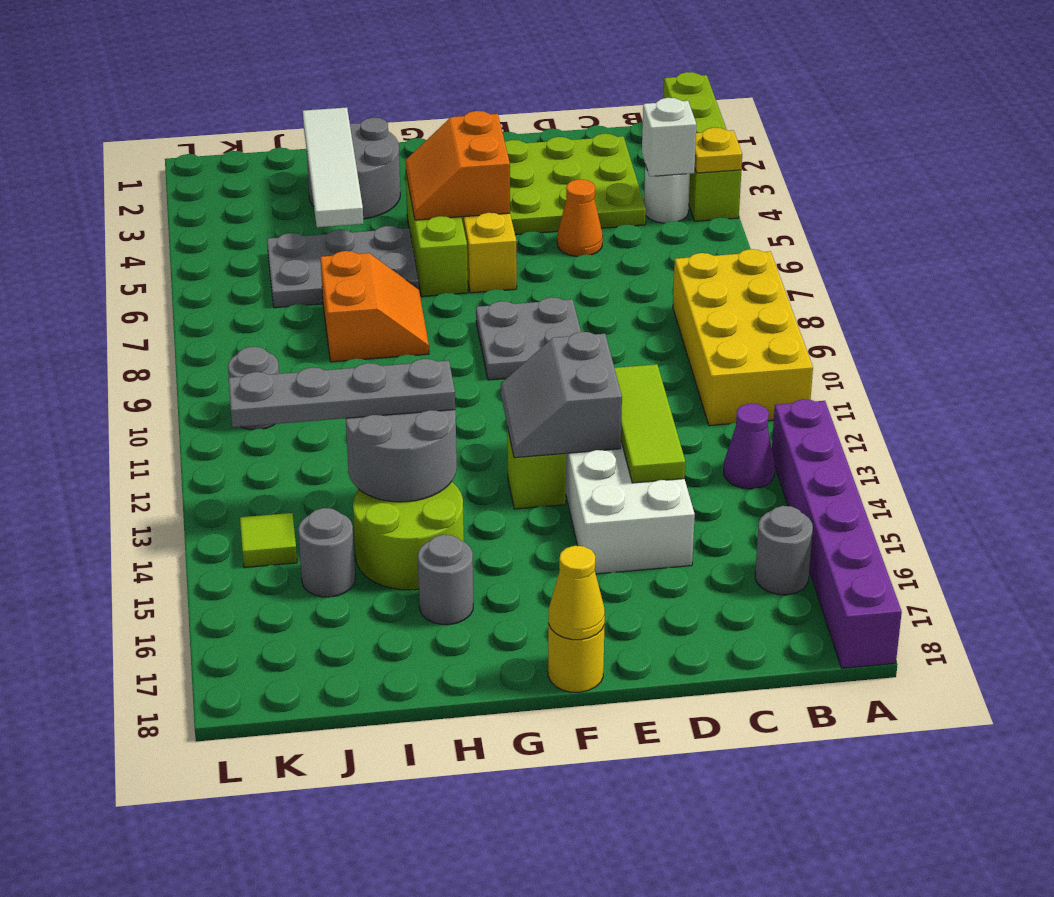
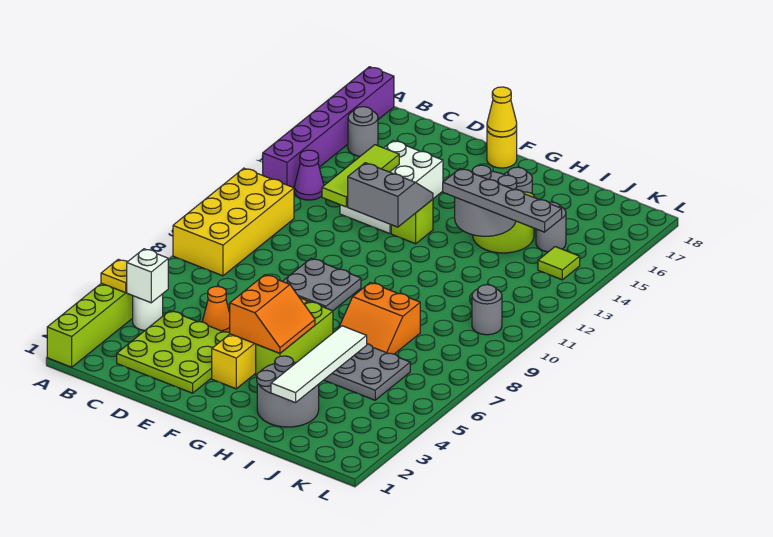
grey 2x2 slope [500,332,622,458] -> grey 2x2 slope turned to [348,163,433,227]
orange 2x2 slope [321,251,429,362] -> orange 2x2 slope turned to [339,283,420,354]

